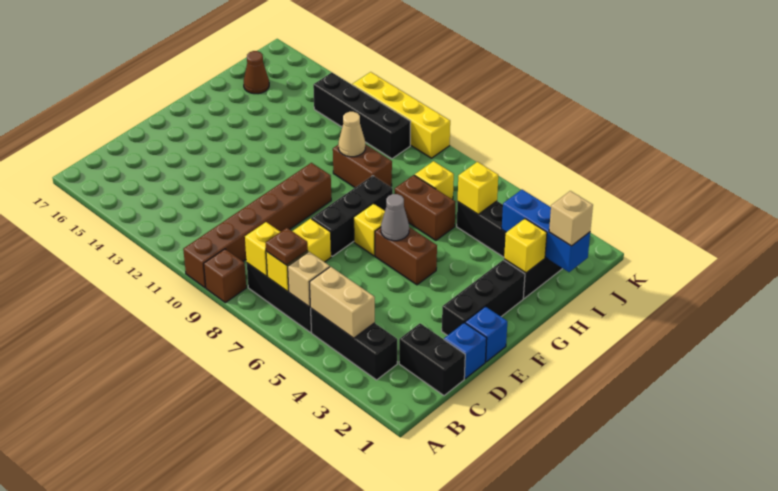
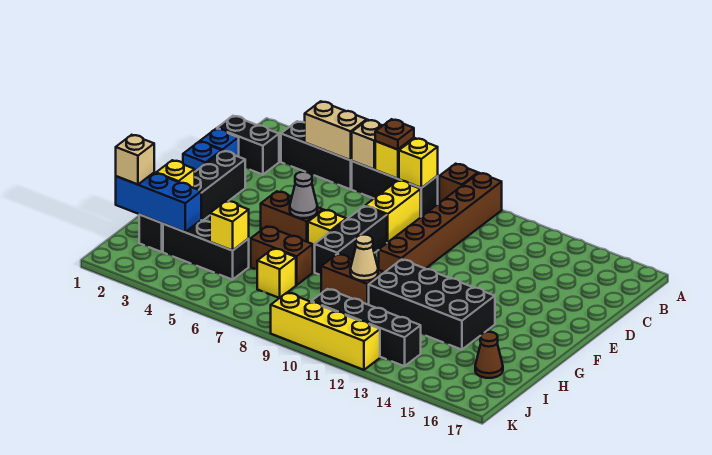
none -> black 2x4 brick [369,259,495,350]

